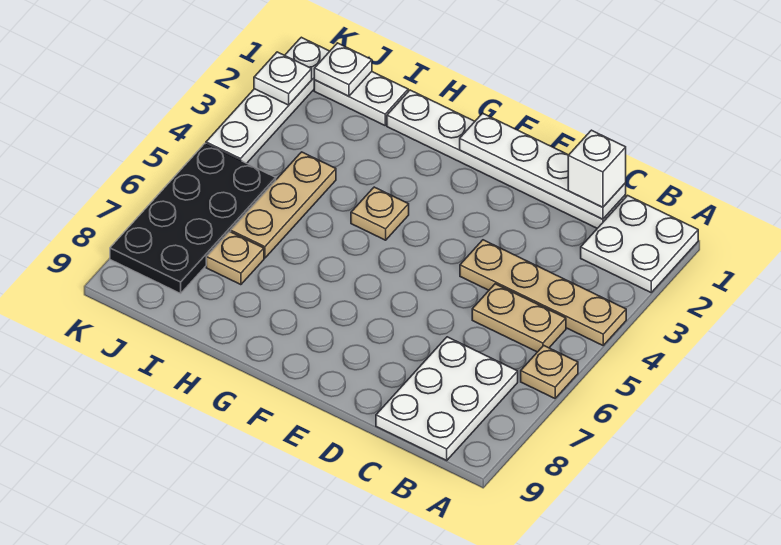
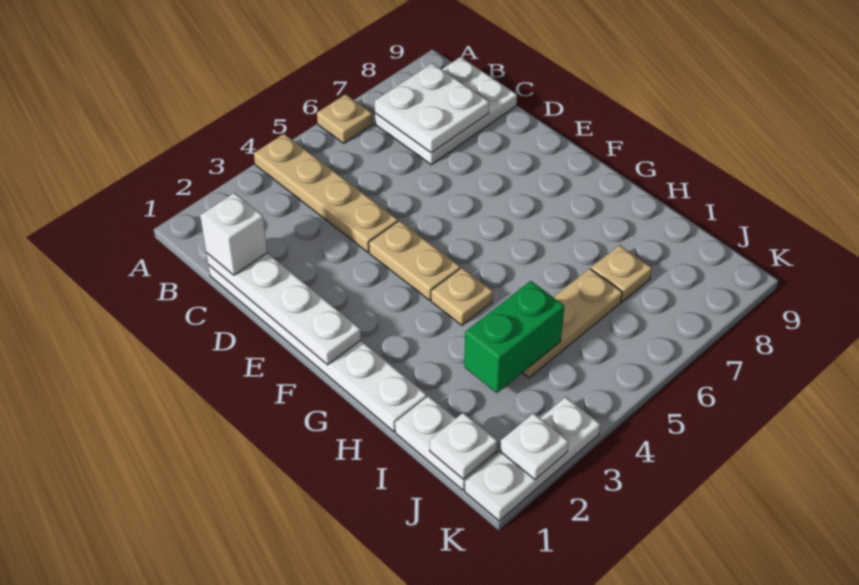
white 2x2 plate [581,195,698,292] -> white 2x2 plate moved to [375,63,489,153]
tan 1x2 plate [472,284,566,352] -> tan 1x2 plate moved to [369,221,460,300]
none -> green 1x2 brick [464,281,564,393]
black 2x4 plate [110,144,276,293] -> none
white 1x4 plate [206,37,330,163] -> white 1x3 plate [465,397,600,521]

